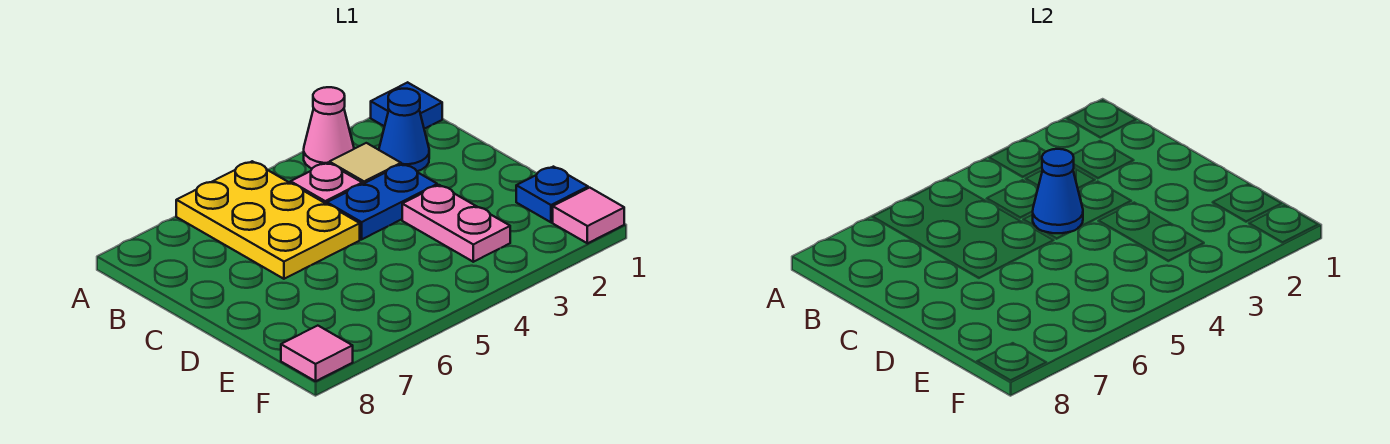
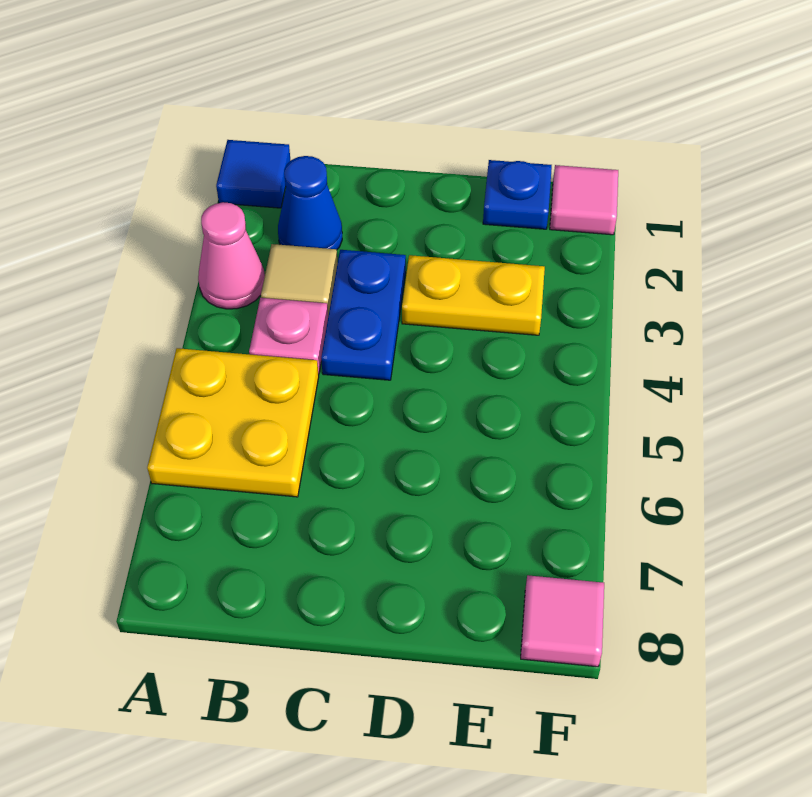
yellow 2x3 plate [176,161,360,279] -> yellow 2x2 plate [147,348,319,497]
blue 1x1 cone [1032,149,1083,233] -> none
pink 1x2 plate [402,185,510,262] -> yellow 1x2 plate [402,255,545,335]

